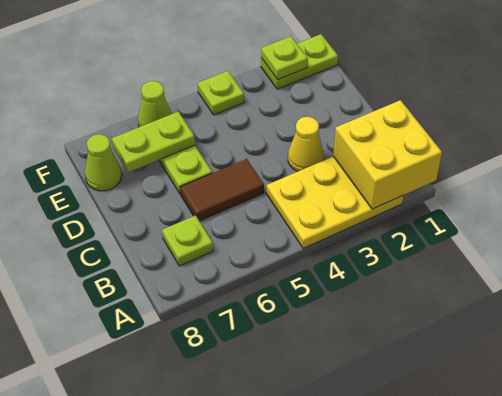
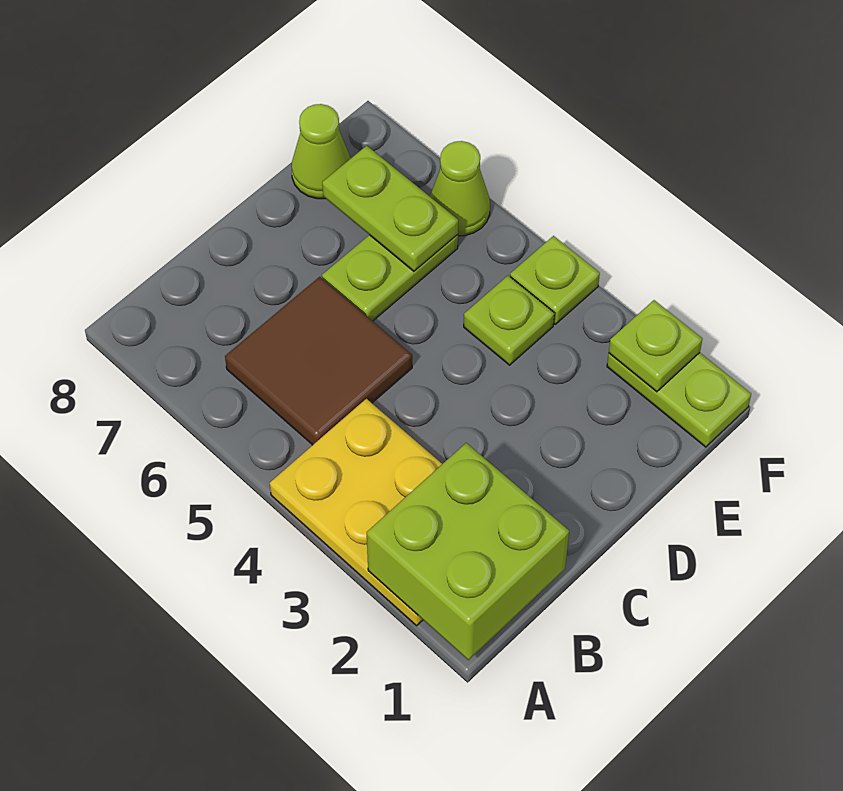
yellow 2x2 brick [333,100,442,209] -> lime 2x2 brick [367,443,569,660]
lime 1x1 plate [162,215,213,266] -> lime 1x1 plate moved to [464,276,554,365]
yellow 1x1 cone [288,117,324,172] -> none
brown 1x2 tile [180,159,264,221] -> brown 2x2 tile [225,277,412,445]

